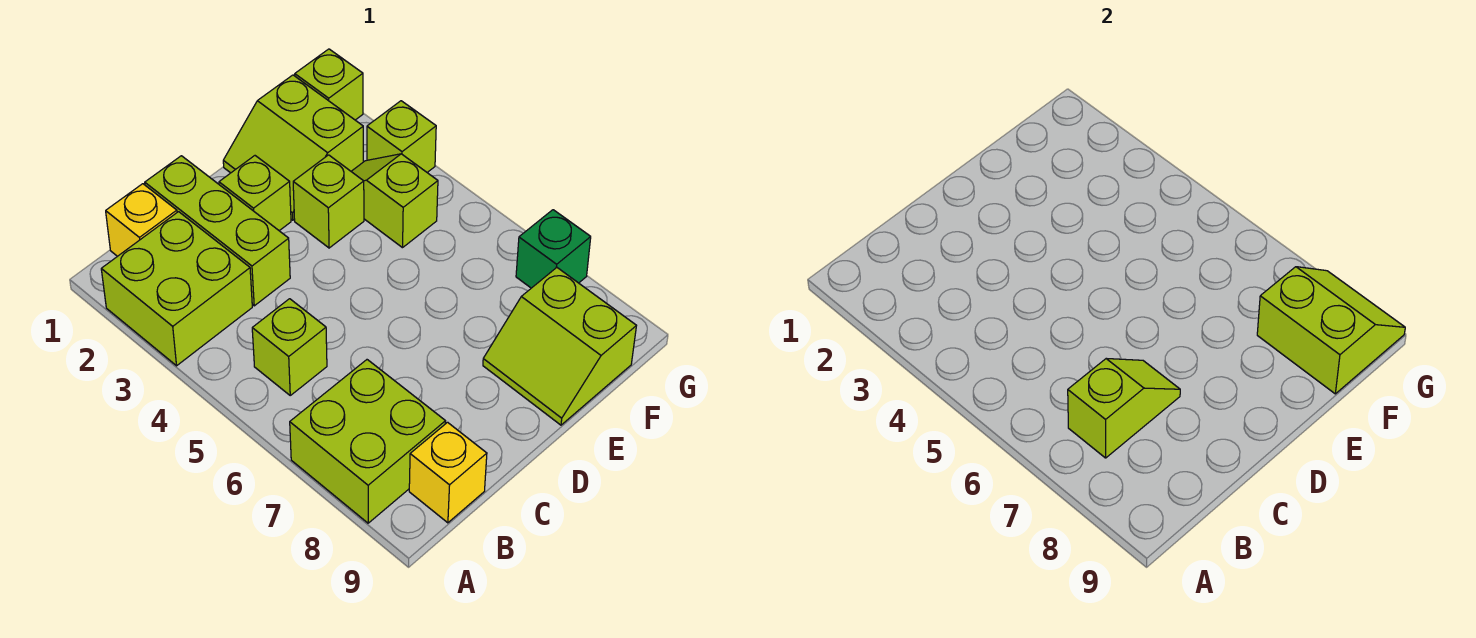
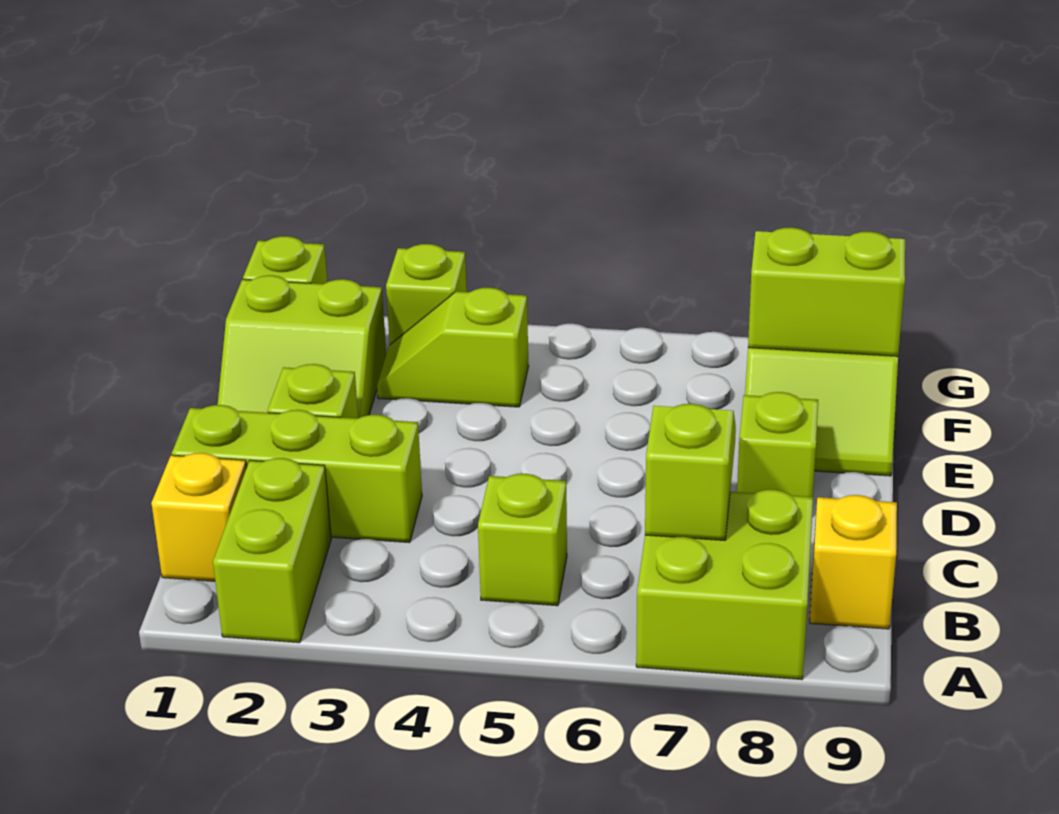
lime 2x2 brick [101,212,252,366] -> lime 1x2 brick [213,458,331,643]
lime 1x1 brick [293,155,364,248] -> lime 1x1 brick moved to [737,392,818,497]
green 1x1 brick [516,210,591,288] -> none

